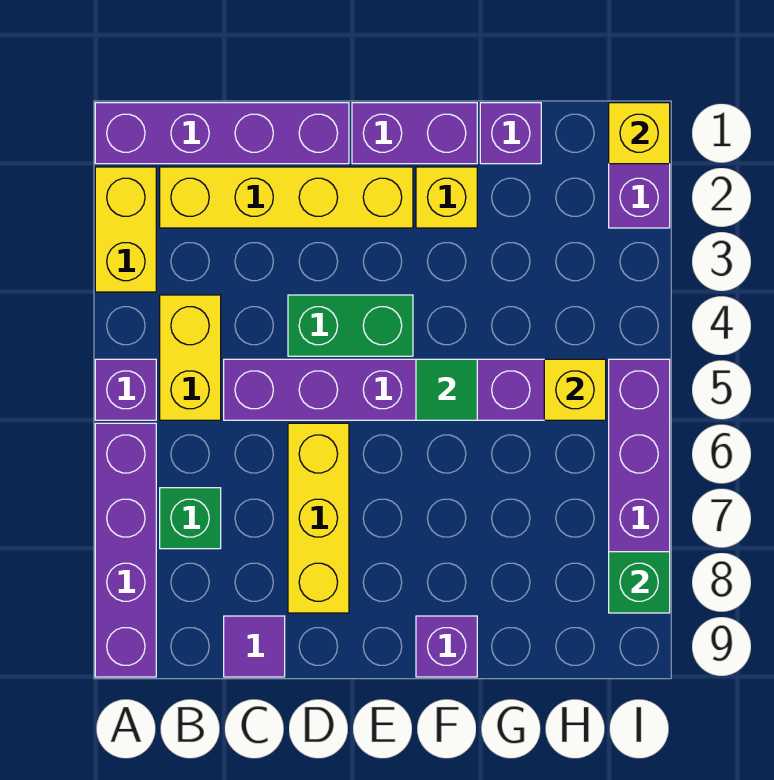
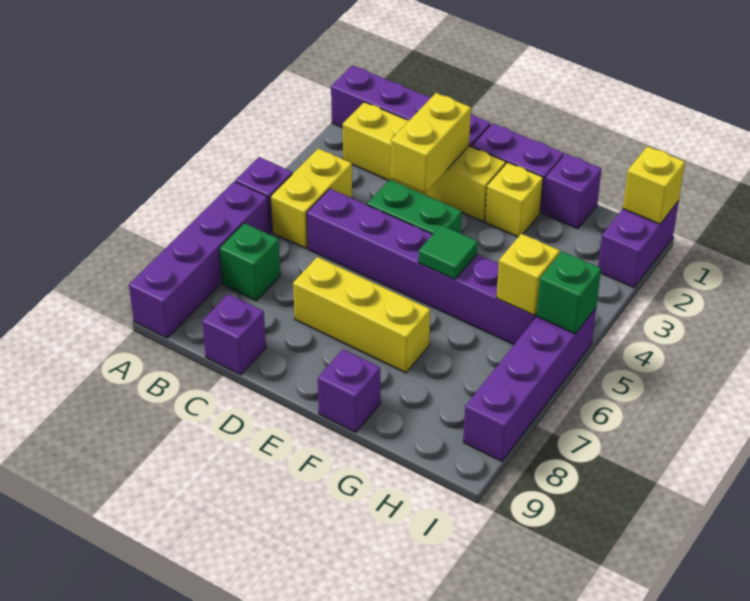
yellow 1x2 brick [95,167,156,292] -> yellow 1x2 brick moved to [391,93,471,193]
purple 1x1 tile [224,616,285,677] -> purple 1x1 brick [202,294,266,375]
yellow 1x3 brick [288,423,349,613] -> yellow 1x3 brick turned to [293,257,430,373]
green 1x1 brick [609,552,670,613] -> green 1x1 brick moved to [536,251,601,334]

